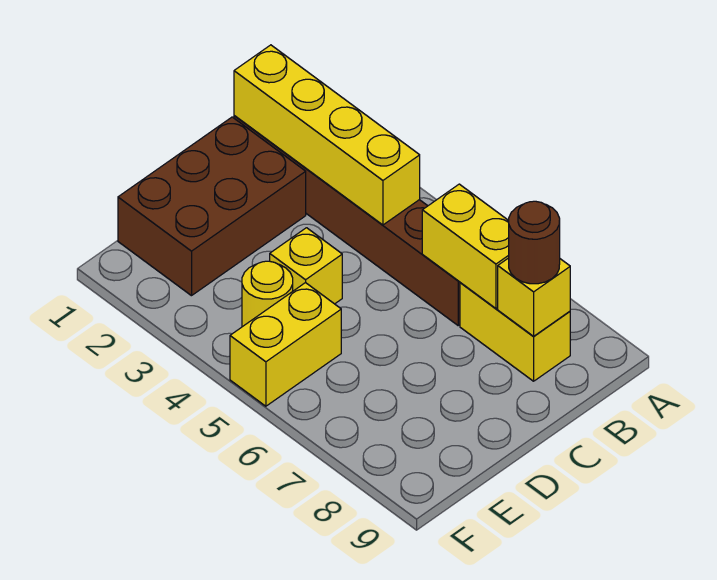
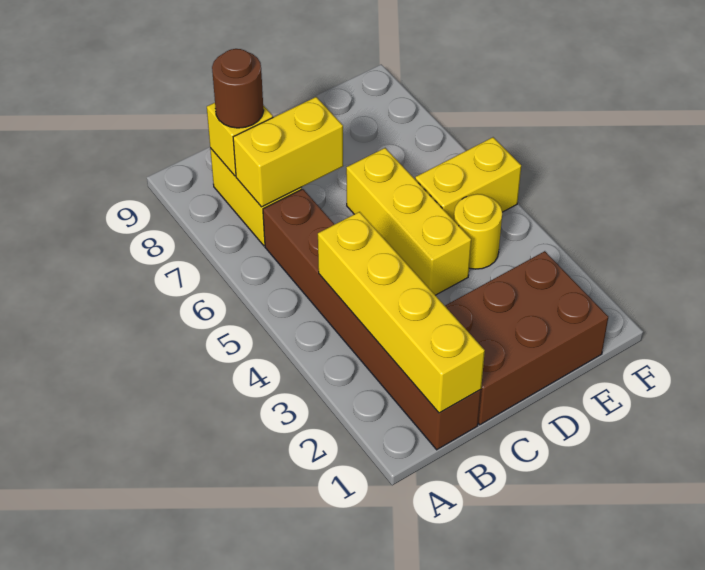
yellow 1x2 brick [422,184,509,308] -> yellow 1x2 brick turned to [233,97,343,207]
yellow 1x1 brick [270,228,342,304] -> yellow 1x3 brick [346,148,471,295]

